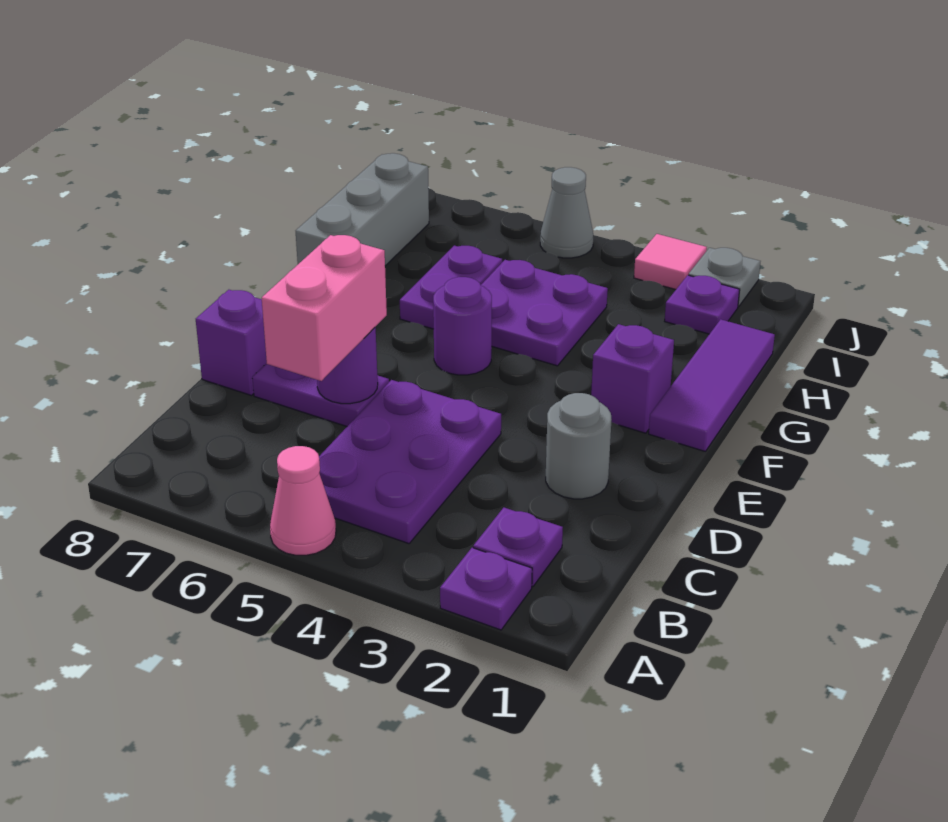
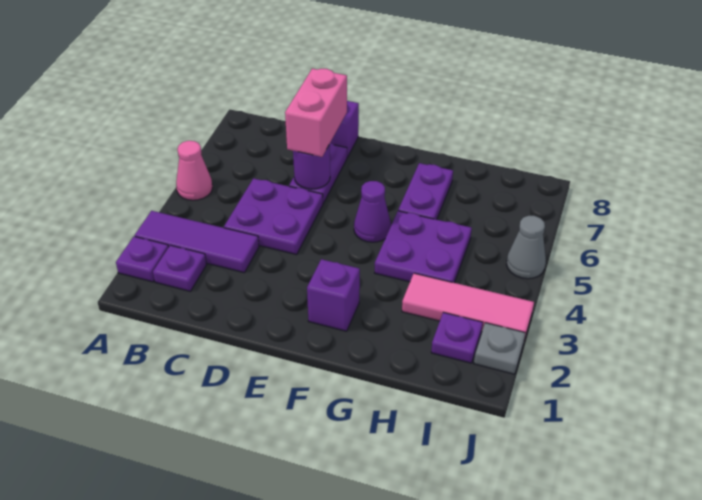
purple 2x3 plate [319,380,501,544] -> purple 2x2 plate [224,178,323,255]
pink 1x2 brick [262,235,387,381] -> pink 1x2 brick turned to [285,69,347,157]
grey 1x1 round brick [546,393,612,499] -> none
purple 1x3 tile [649,319,775,452] -> purple 1x3 tile moved to [135,211,259,273]
purple 1x1 round brick [433,277,492,375] -> purple 1x1 cone [354,181,391,242]
purple 1x2 plate [400,246,502,329] -> purple 1x2 plate turned to [398,163,453,220]
grey 1x3 brick [296,153,429,266] -> none
pink 1x1 tile [634,234,707,289] -> pink 1x3 tile [402,273,534,337]

